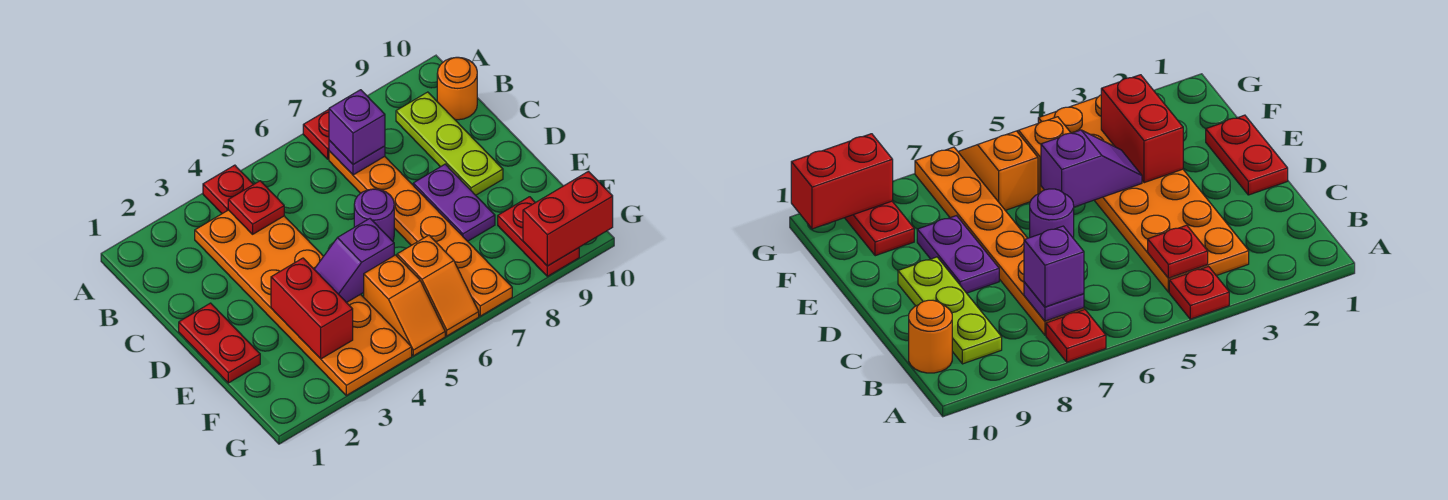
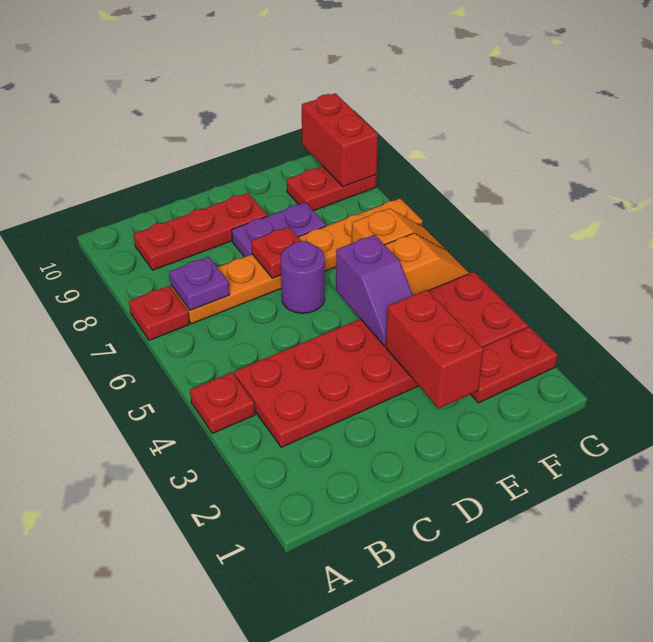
orange 2x6 plate [195,210,412,395] -> red 2x6 plate [234,272,528,447]
red 1x1 plate [228,181,284,234] -> red 1x1 plate moved to [251,227,301,278]
purple 1x1 brick [329,90,385,164] -> none
lime 1x3 plate [396,92,503,195] -> red 1x3 plate [134,193,267,270]
orange 1x1 round brick [437,57,477,120] -> none
red 1x2 plate [179,303,260,383] -> red 1x2 plate moved to [471,327,557,403]
red 1x2 brick [271,258,353,359] -> red 1x2 brick turned to [386,290,484,408]

